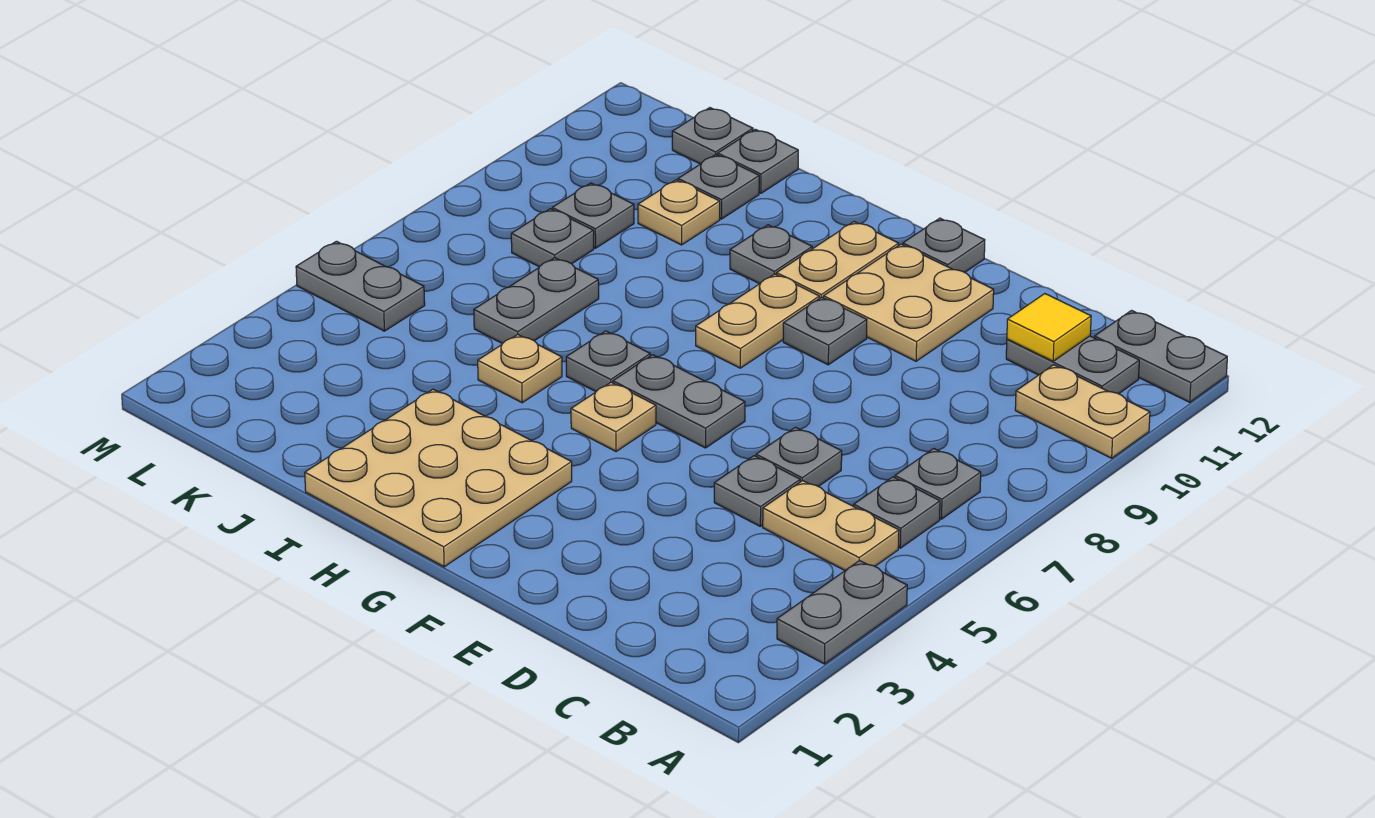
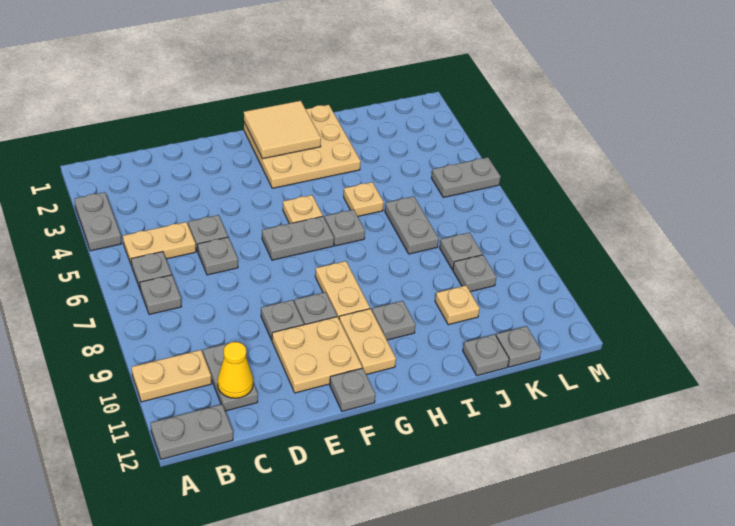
grey 1x2 plate [1006,336,1139,394] -> grey 1x2 plate turned to [203,341,258,411]
yellow 1x1 tile [1007,294,1091,361] -> yellow 1x1 cone [218,342,253,398]
none -> tan 2x2 tile [244,101,321,159]
grey 1x1 plate [678,155,759,219] -> grey 1x1 plate moved to [261,300,304,340]

